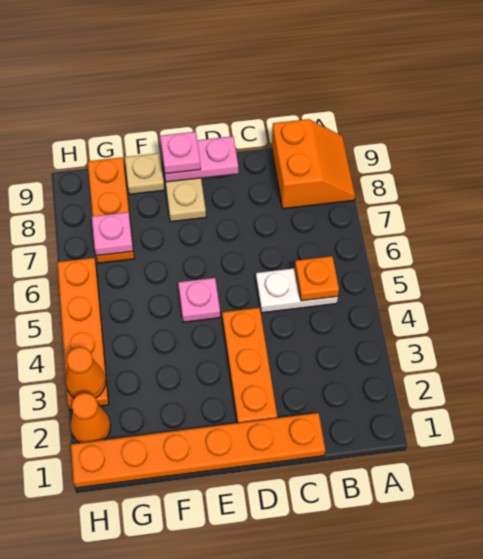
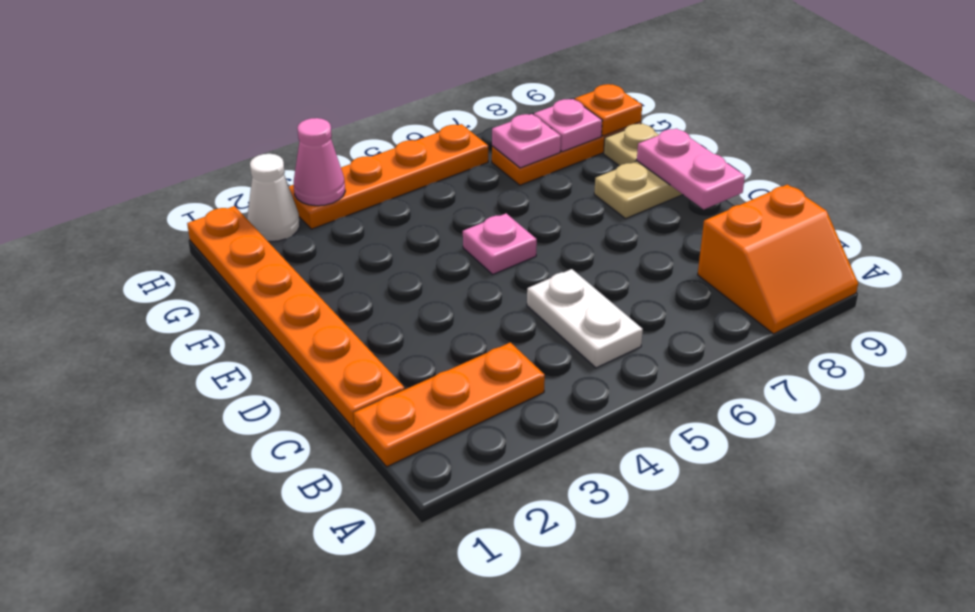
orange 1x1 plate [295,256,339,301] -> orange 1x1 plate moved to [575,84,642,136]
orange 1x3 plate [222,308,277,423] -> orange 1x3 plate moved to [354,342,545,467]
pink 1x1 plate [160,132,201,174] -> pink 1x1 plate moved to [534,99,602,152]
orange 1x1 cone [70,393,111,443] -> white 1x1 cone [247,154,300,242]
orange 1x1 cone [65,347,106,398] -> pink 1x1 cone [294,118,345,206]

